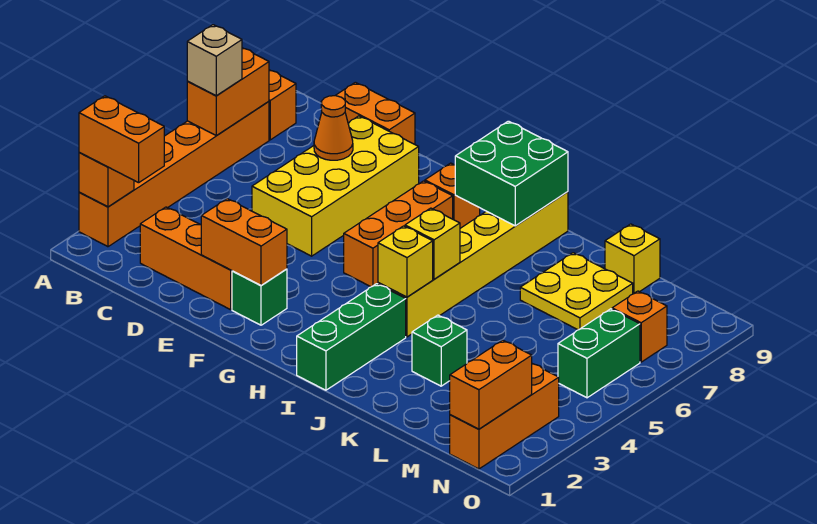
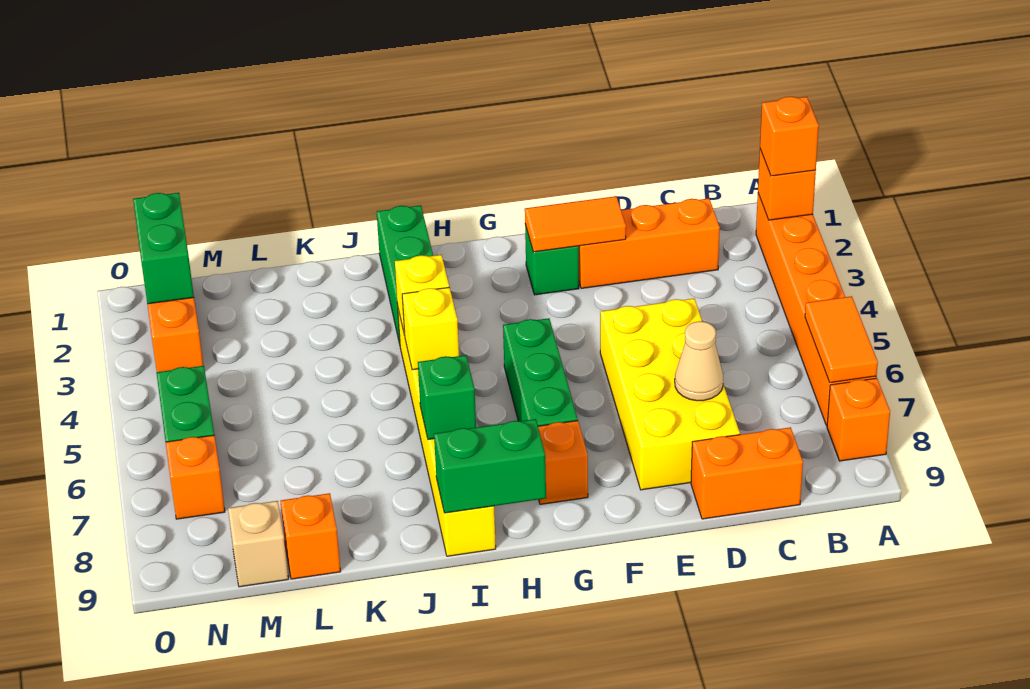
orange 1x2 brick [79,96,164,183] -> orange 1x1 brick [760,97,819,176]
orange 1x2 brick [187,48,269,136] -> orange 1x2 tile [805,296,878,383]
tan 1x1 brick [187,25,242,96] -> tan 1x1 brick moved to [228,501,288,587]
orange 1x1 cone [314,96,353,160] -> tan 1x1 cone [675,321,723,401]
orange 1x2 brick [201,199,287,286] -> orange 1x2 tile [525,196,626,252]
orange 1x3 brick [344,181,453,287] -> green 1x3 brick [503,318,578,426]
green 2x2 brick [455,121,568,226] -> green 1x2 brick [434,419,546,513]
green 1x1 brick [412,315,467,386] -> green 1x1 brick moved to [418,355,476,440]
yellow 2x2 plate [520,253,633,330] -> none
yellow 1x1 brick [605,224,660,294] -> orange 1x1 brick [280,493,341,579]
orange 1x2 brick [450,340,532,429] -> green 1x2 brick [133,193,194,304]

